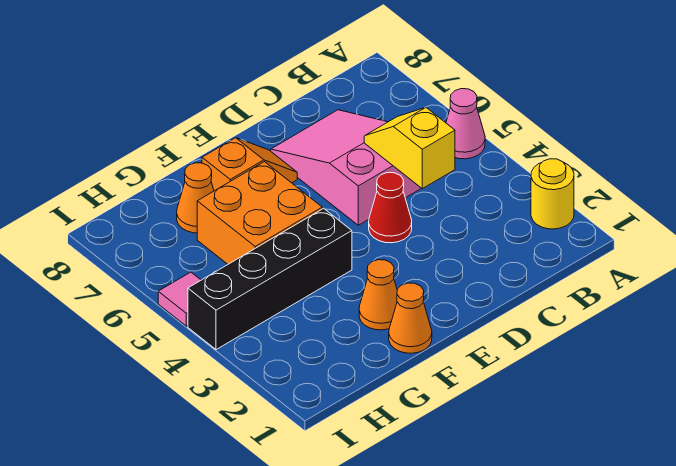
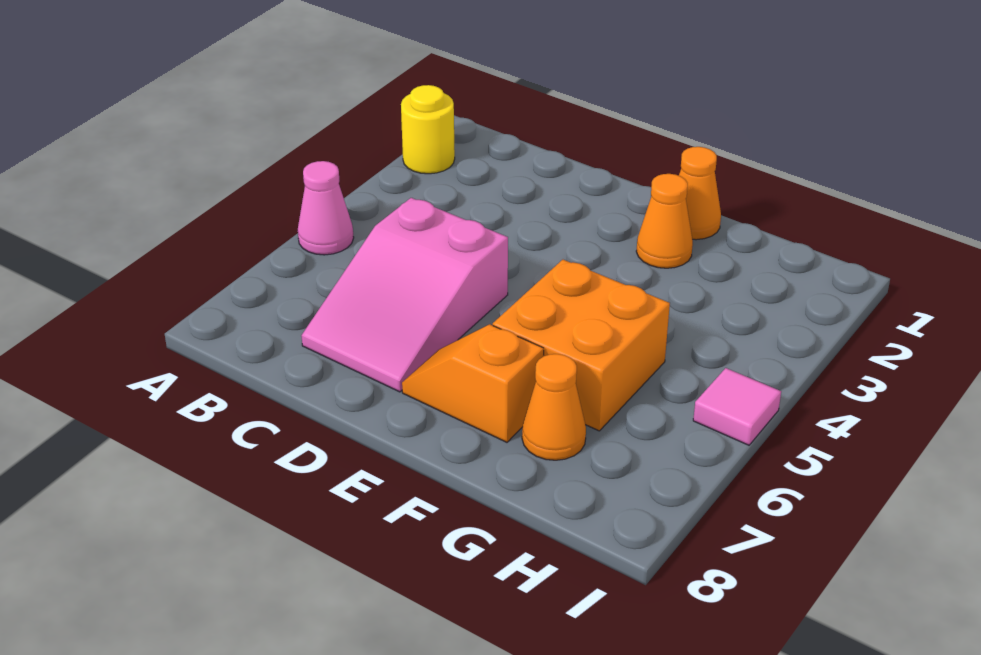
yellow 1x2 slope [364,108,455,189] -> none
red 1x1 cone [369,173,412,243] -> none
black 1x4 brick [188,208,352,350] -> none

